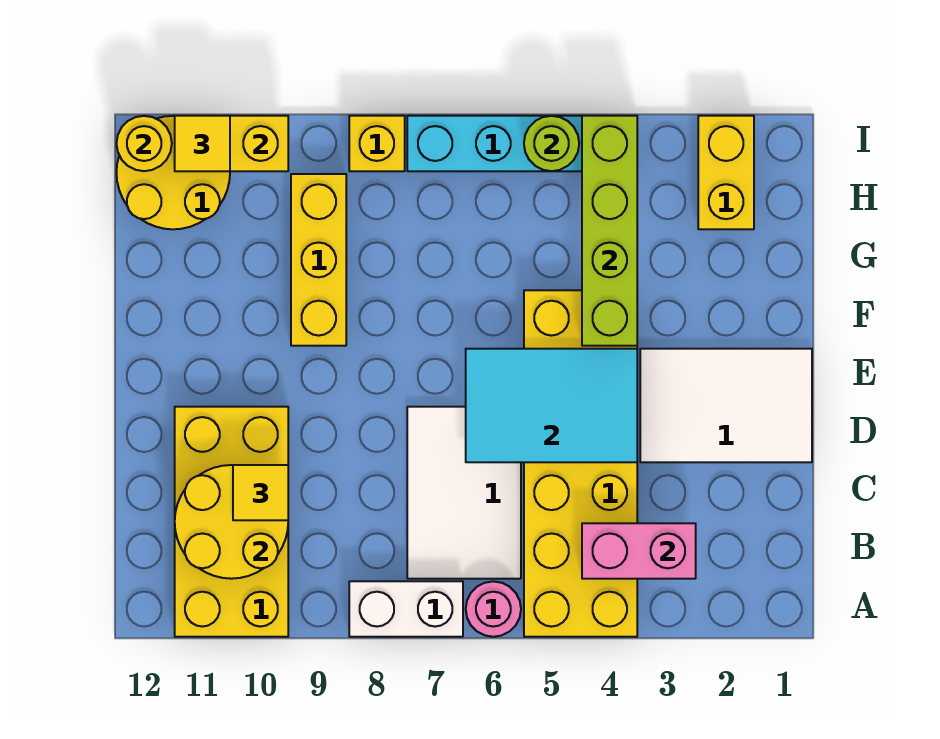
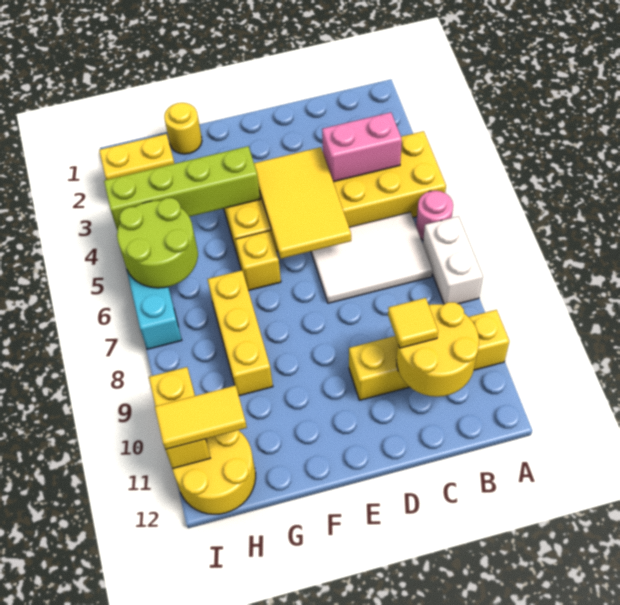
yellow 2x4 brick [175,407,288,637] -> yellow 1x4 brick [349,310,509,400]
pink 1x2 brick [582,523,696,579] -> pink 1x2 brick turned to [322,112,402,182]
white 2x3 tile [640,349,812,462] -> none
cyan 2x3 tile [466,349,637,462] -> yellow 2x3 tile [254,147,351,259]
yellow 1x3 brick [291,174,346,346] -> yellow 1x3 brick turned to [208,270,273,396]
lime 1x1 round brick [524,116,579,171] -> lime 2x2 round brick [117,198,198,288]
yellow 1x1 brick [349,116,405,171] -> yellow 1x1 brick moved to [235,231,281,291]
yellow 1x1 tile [175,116,230,171] -> yellow 1x2 tile [155,385,247,450]
yellow 1x1 round brick [117,116,172,171] -> yellow 1x1 round brick moved to [164,103,202,154]

